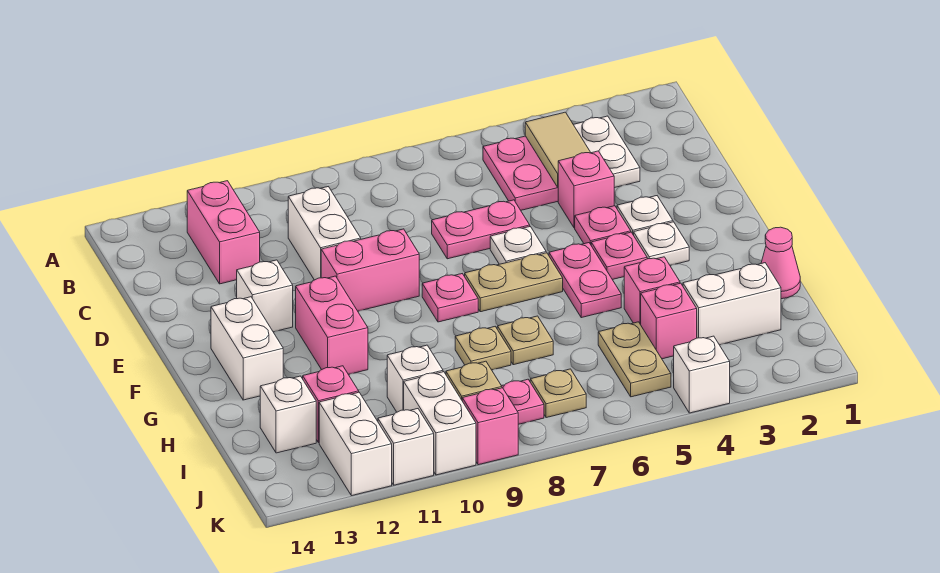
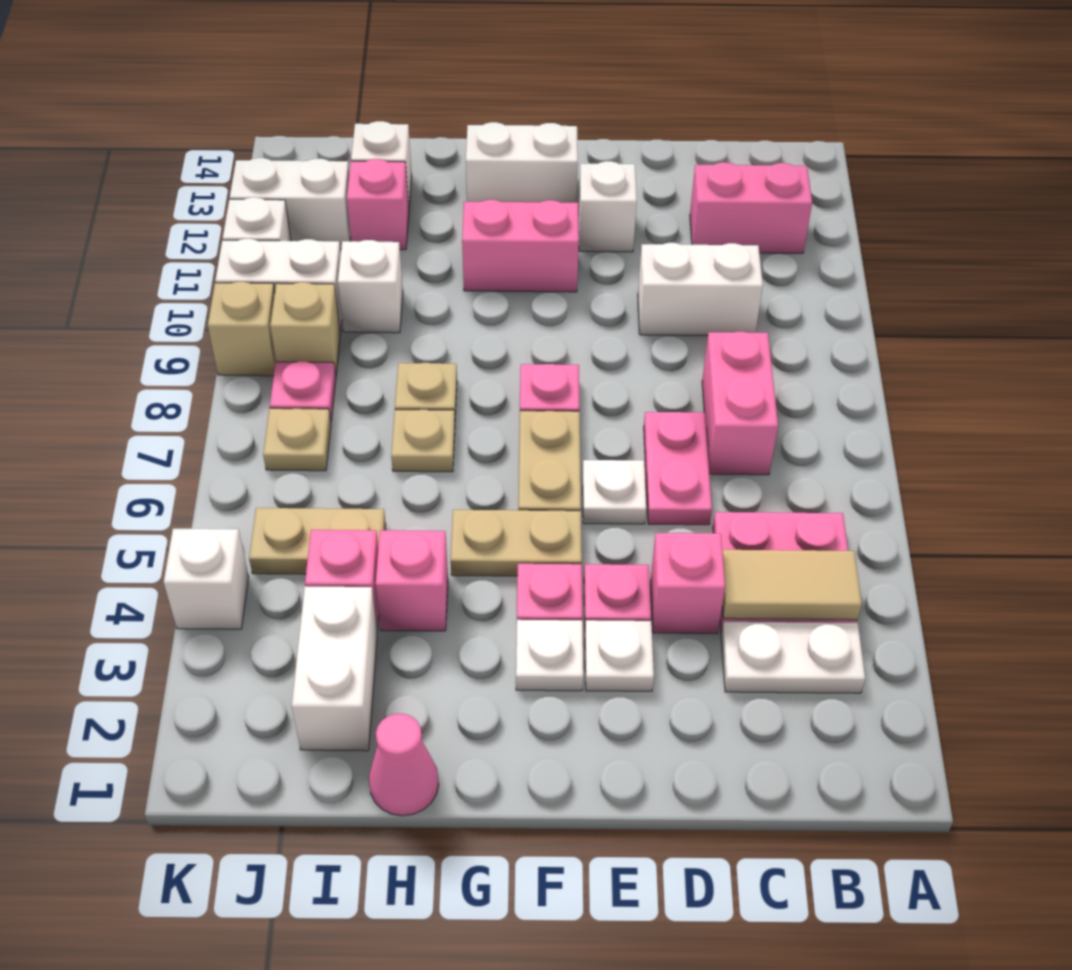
pink 1x2 brick [321,229,419,311] -> pink 1x2 brick moved to [702,332,778,475]
pink 1x2 plate [549,243,621,318] -> tan 1x2 plate [451,510,582,576]
pink 1x1 brick [462,388,518,465] -> tan 1x1 brick [208,282,276,376]

